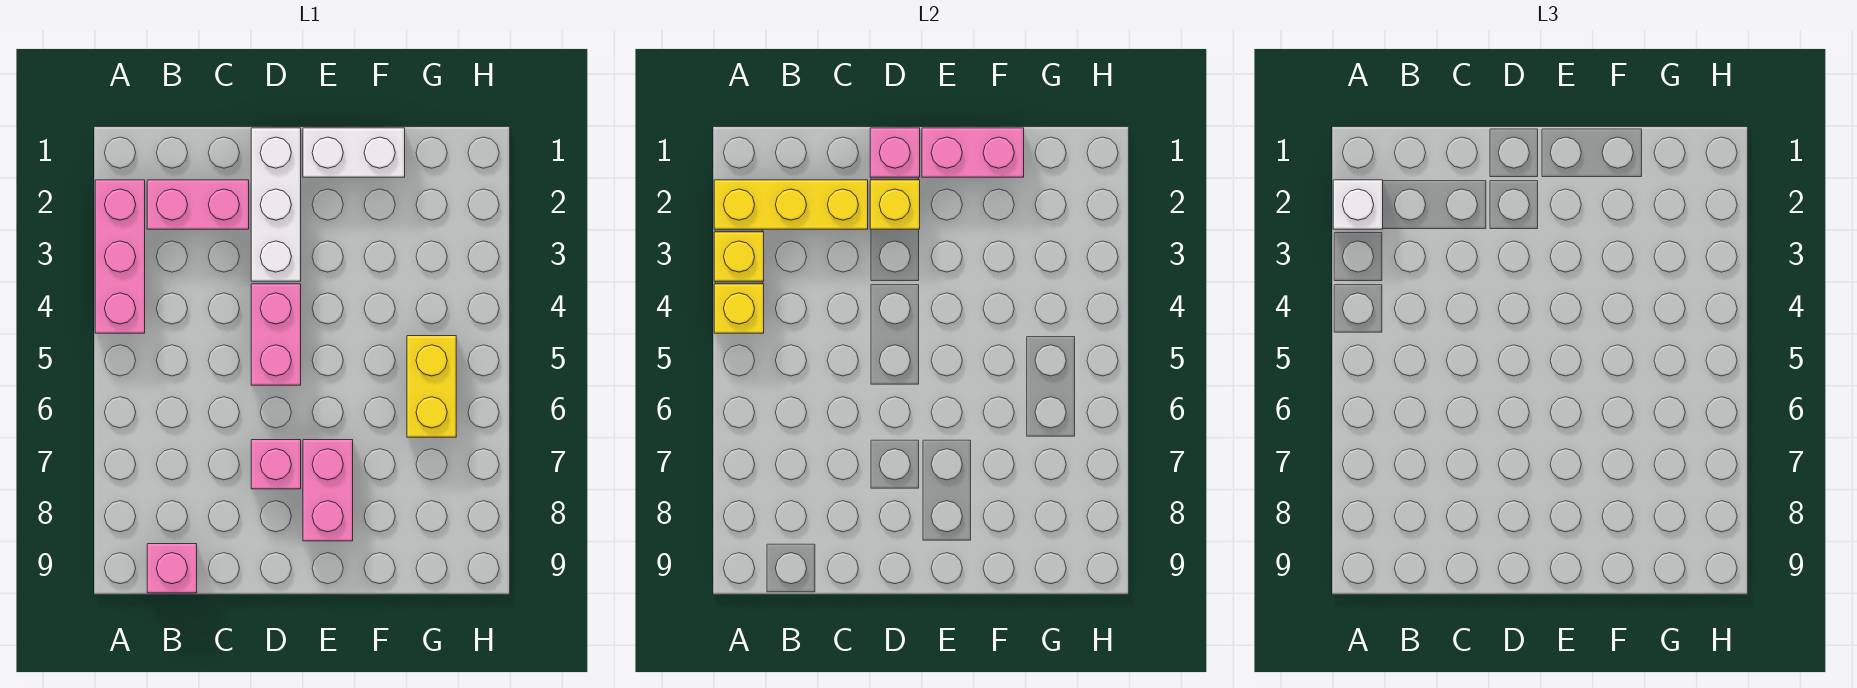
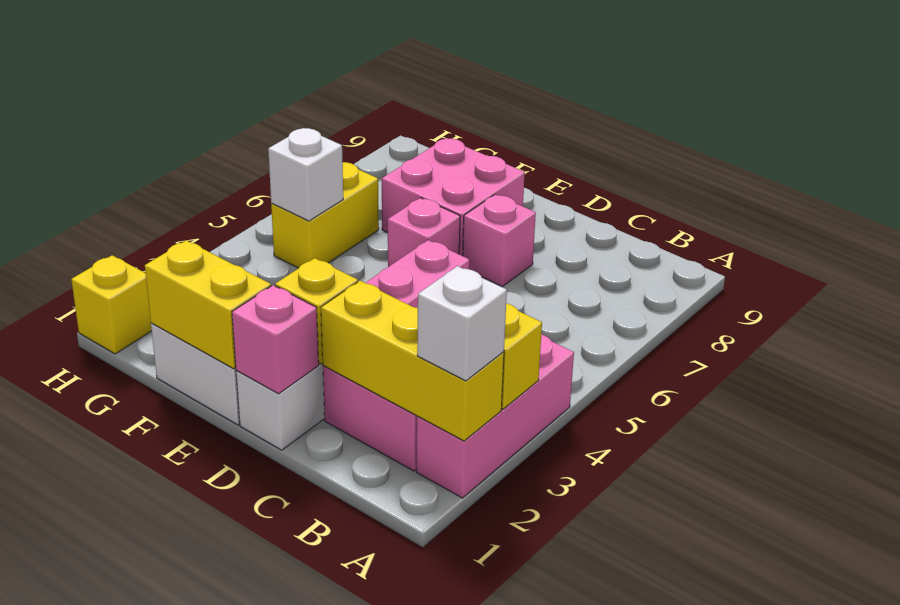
yellow 1x1 brick [714,284,764,333] -> yellow 1x1 brick moved to [71,255,152,354]
pink 1x1 brick [147,544,197,593] -> pink 1x1 brick moved to [388,198,460,267]
pink 1x2 brick [922,128,1024,177] -> yellow 1x2 brick [145,240,271,369]
pink 1x2 brick [303,440,353,541] -> pink 2x2 brick [382,138,525,256]
none -> white 1x1 brick [268,128,343,221]

